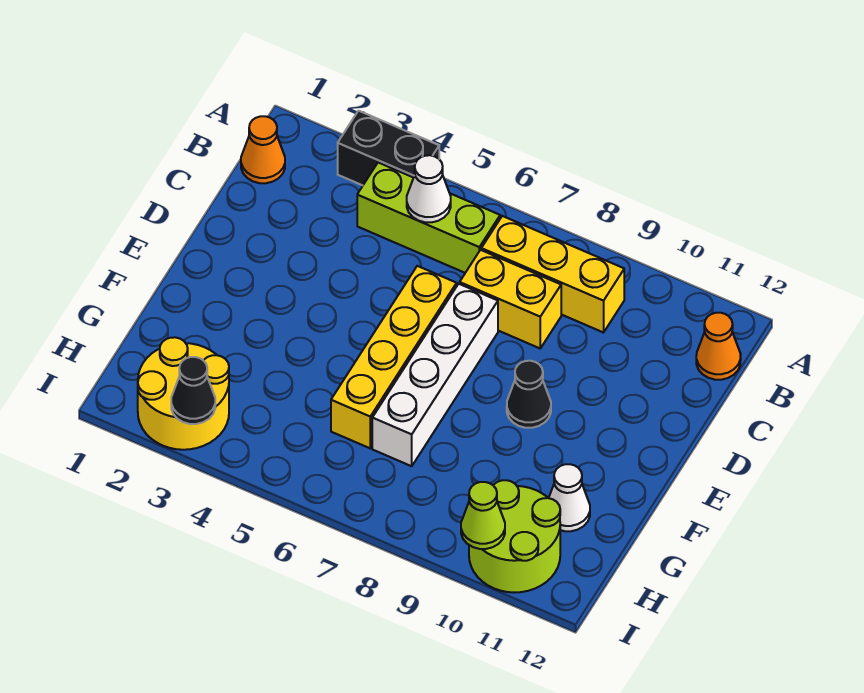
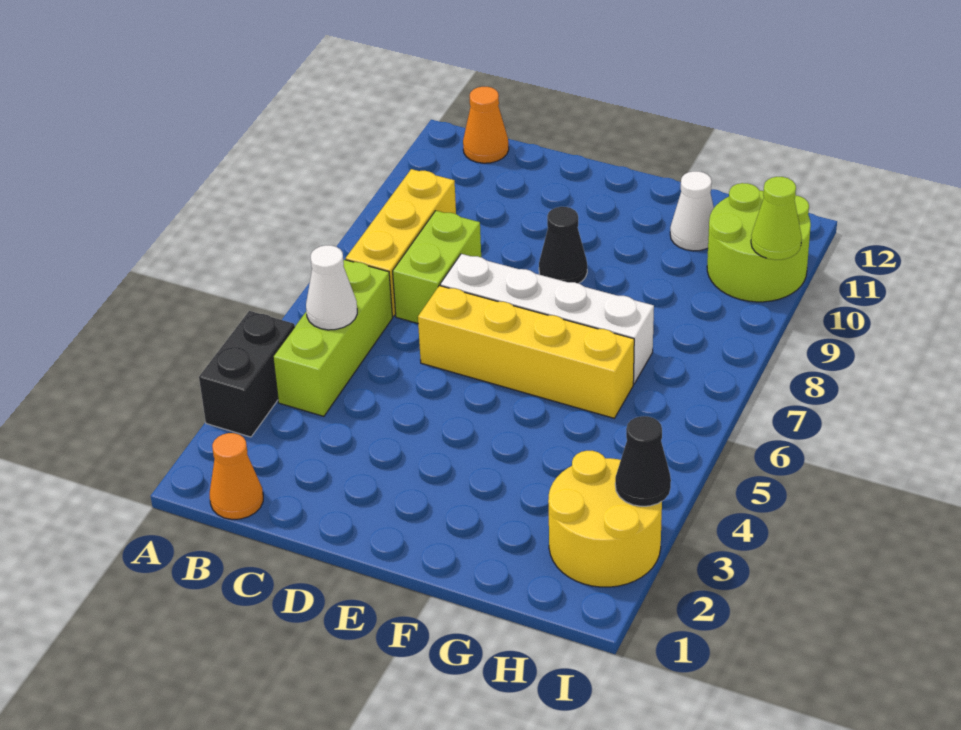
yellow 1x2 brick [460,250,561,348] -> lime 1x2 brick [393,211,481,323]

